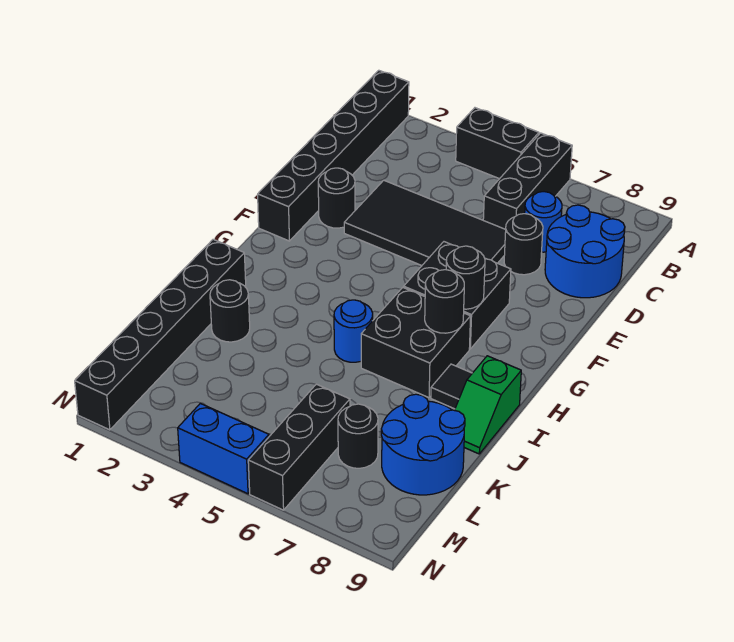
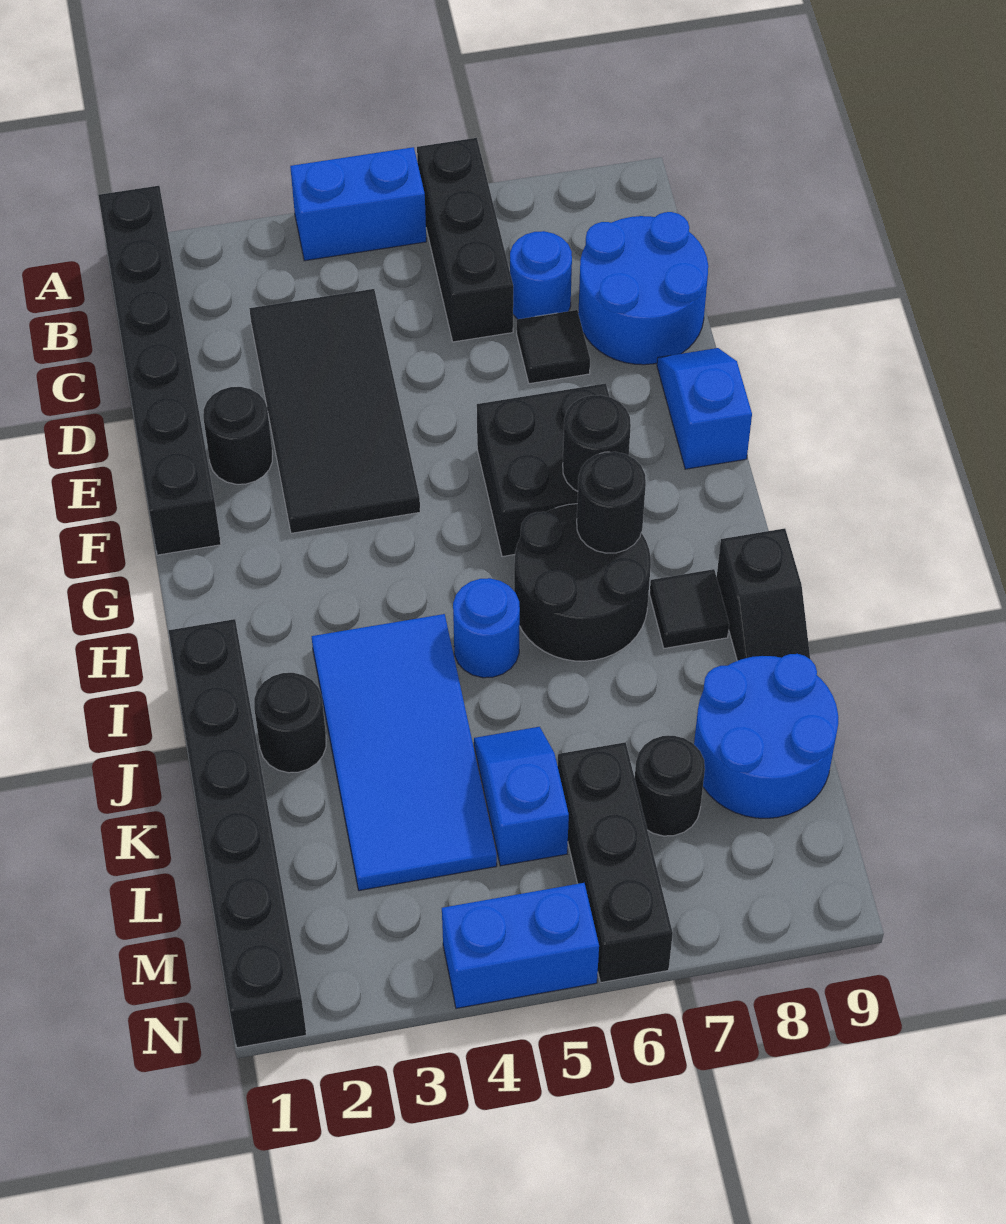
black 1x2 brick [456,108,539,179] -> blue 1x2 brick [290,147,426,261]
black 2x4 tile [344,180,506,266] -> black 2x4 tile turned to [249,289,420,533]
black 1x1 round brick [504,214,543,275] -> black 1x1 tile [517,310,590,384]
none -> blue 1x2 slope [657,348,752,469]
black 2x2 brick [361,288,471,398] -> black 2x2 round brick [514,504,651,661]
none -> blue 2x4 tile [312,614,497,891]
green 1x2 slope [455,356,521,454] -> black 1x2 slope [717,528,810,661]
none -> blue 1x2 slope [474,727,569,866]

